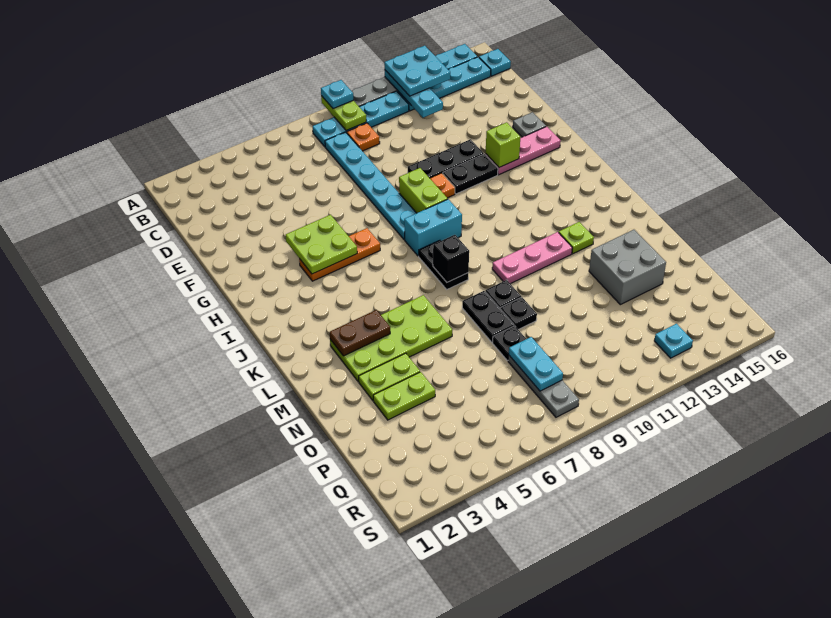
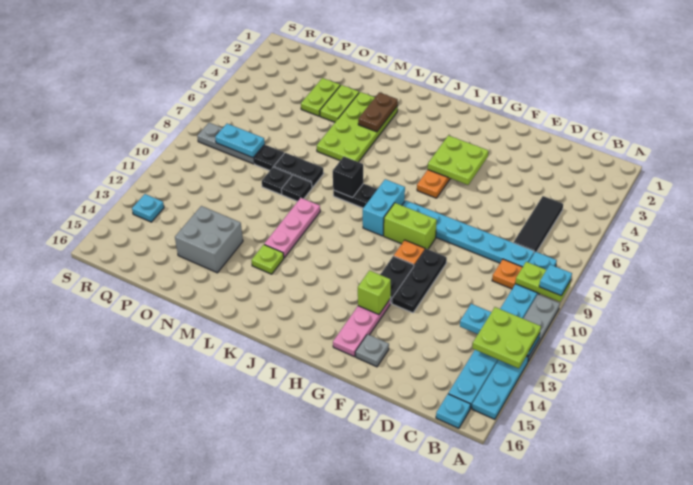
cyan 2x2 plate [384,46,450,96] -> lime 2x2 plate [472,307,541,368]
none -> black 1x3 tile [513,196,563,253]

